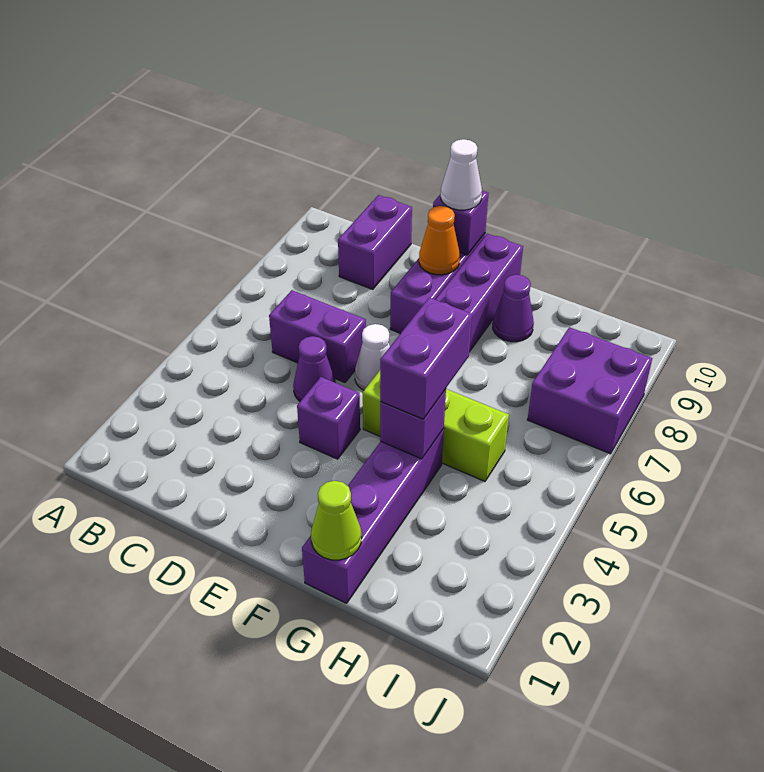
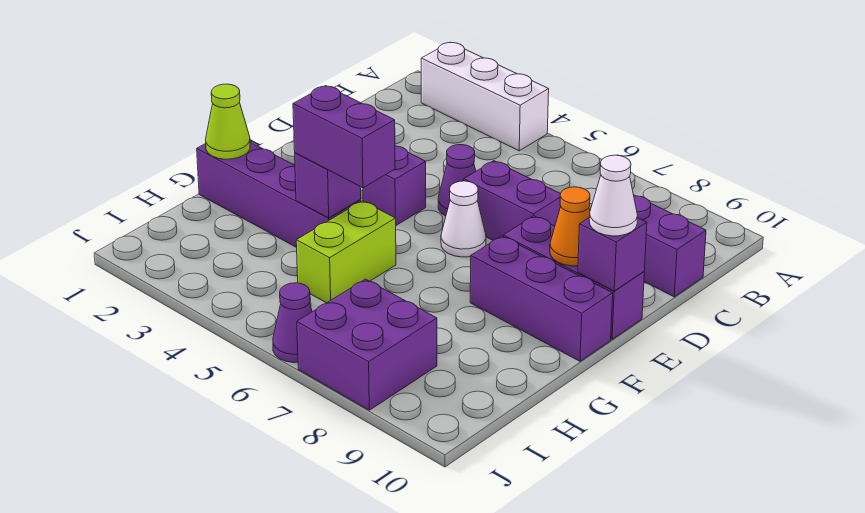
none -> white 1x3 brick [421,43,549,151]
purple 1x2 brick [269,290,366,382] -> purple 1x2 brick turned to [464,161,561,240]
lime 1x3 brick [363,371,509,481] -> lime 1x2 brick [296,201,396,303]
purple 1x1 cone [493,275,534,342] -> purple 1x1 cone moved to [273,283,312,363]

